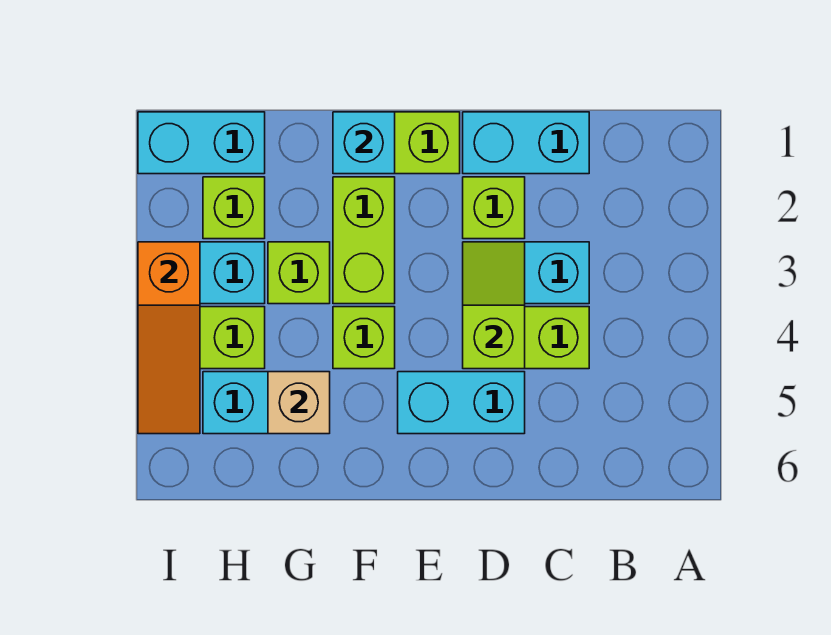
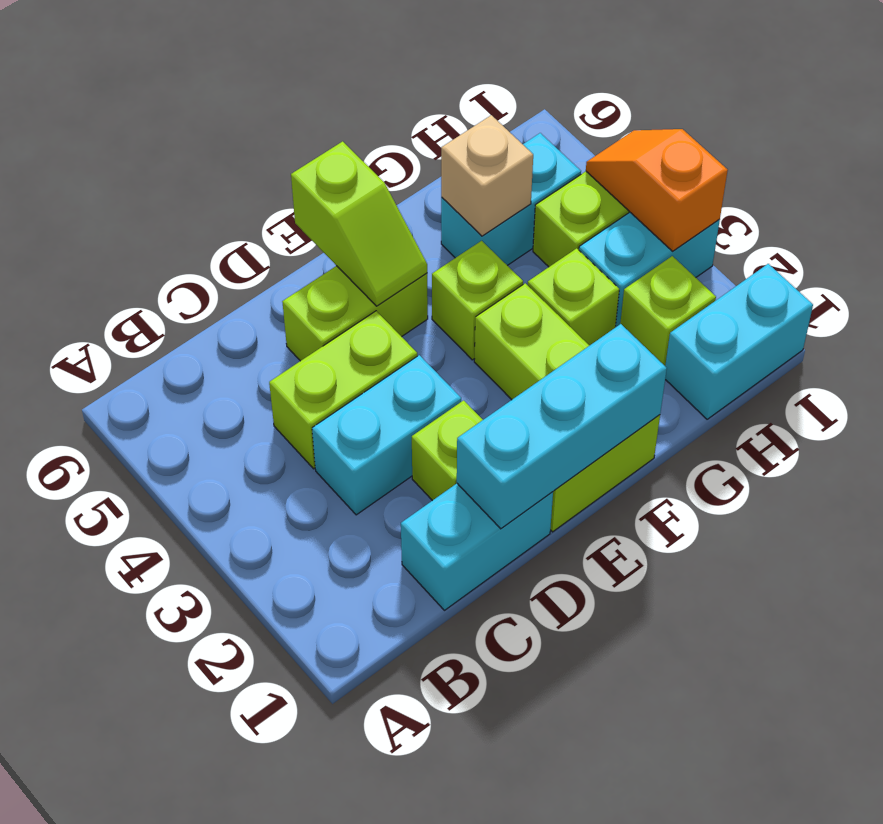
lime 1x2 slope [463,242,525,369] -> lime 1x2 slope moved to [291,141,427,306]
cyan 1x2 brick [398,372,525,434] -> lime 1x2 brick [282,266,428,361]
cyan 1x1 brick [333,112,395,174] -> cyan 1x3 brick [457,324,667,529]
orange 1x3 slope [138,242,200,434] -> orange 1x2 slope [586,129,728,251]

